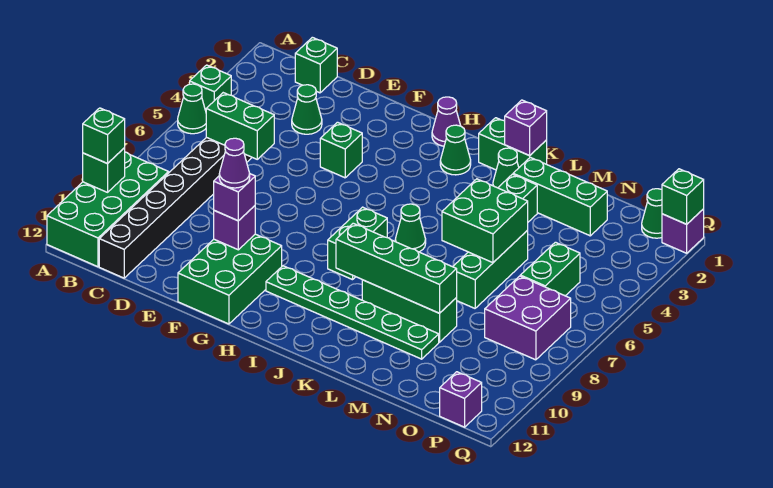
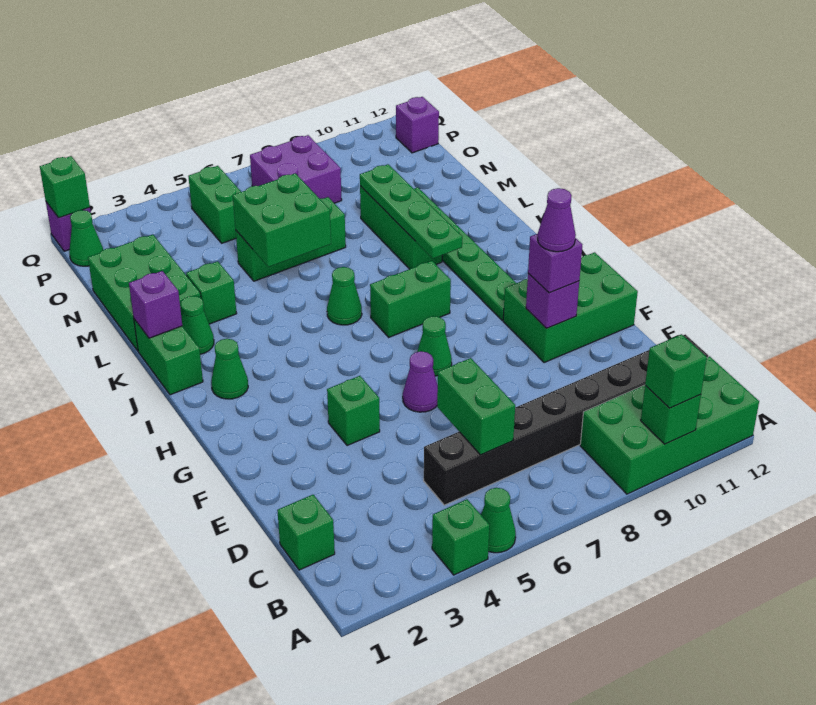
green 1x1 cone [292,85,322,134] -> green 1x1 cone moved to [417,316,452,376]
purple 1x1 cone [432,97,461,146] -> purple 1x1 cone moved to [403,351,438,412]
green 1x4 brick [336,223,457,313] -> green 1x4 plate [360,164,462,258]
green 1x3 brick [513,157,607,236] -> green 2x3 brick [88,235,201,351]
green 1x2 brick [520,242,580,296] -> green 1x2 brick turned to [188,166,241,243]

